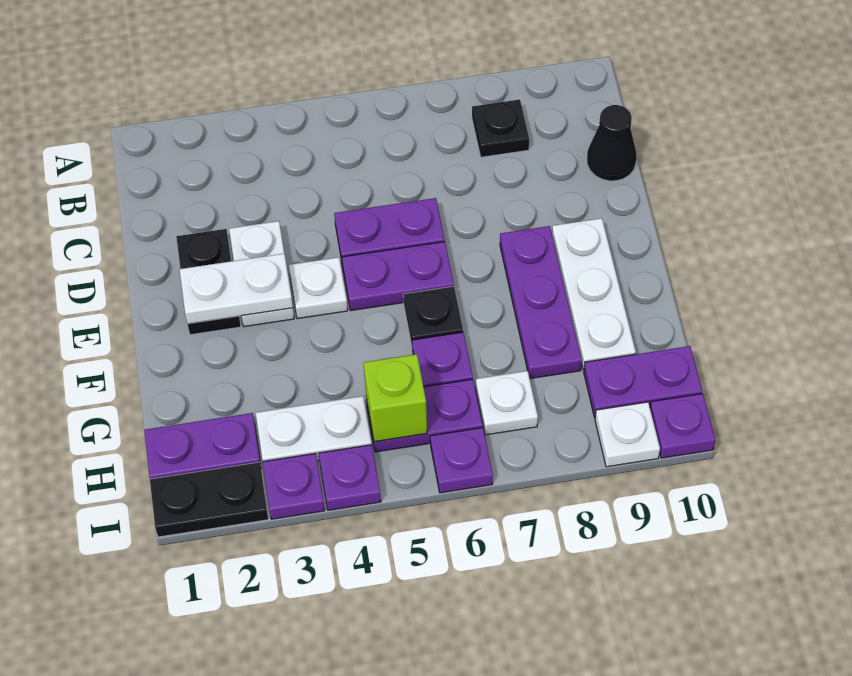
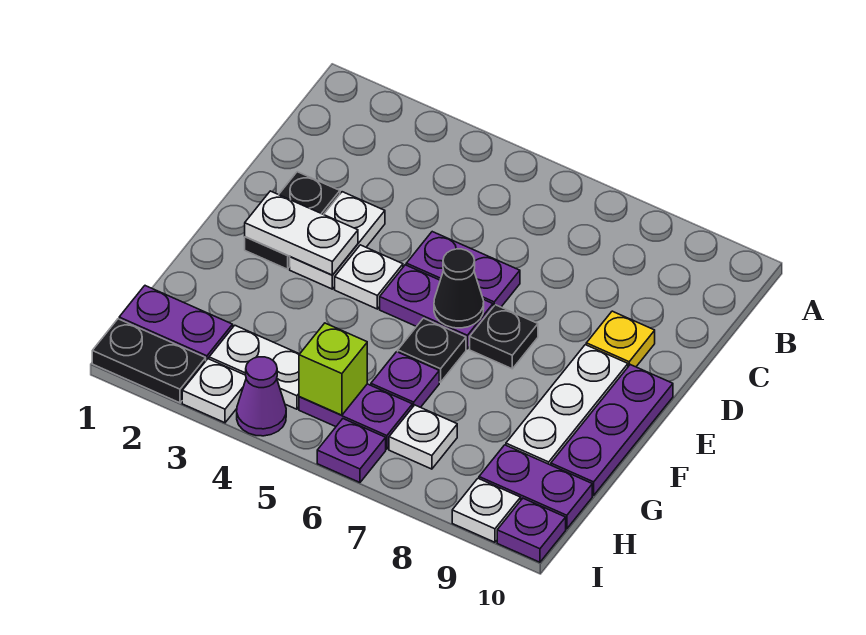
black 1x1 plate [472,100,529,157] -> black 1x1 plate moved to [470,305,538,369]
black 1x1 cone [587,105,637,181] -> black 1x1 cone moved to [434,249,484,328]
none -> yellow 1x1 plate [586,311,655,367]
purple 1x3 plate [500,226,582,379] -> purple 1x3 plate moved to [551,365,673,495]
purple 1x1 plate [263,453,325,519] -> white 1x1 plate [182,359,246,423]
purple 1x1 plate [319,445,381,510] -> purple 1x1 cone [237,357,286,436]

